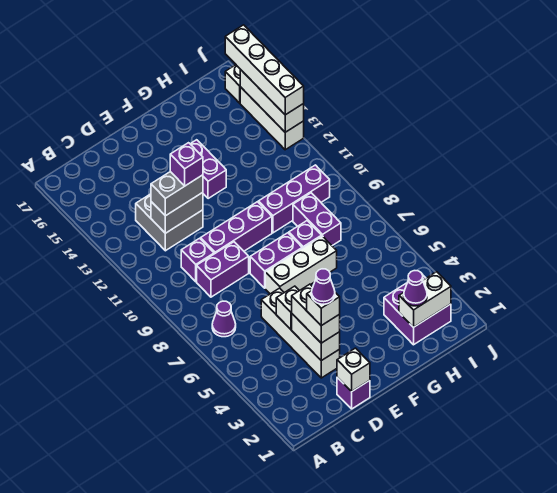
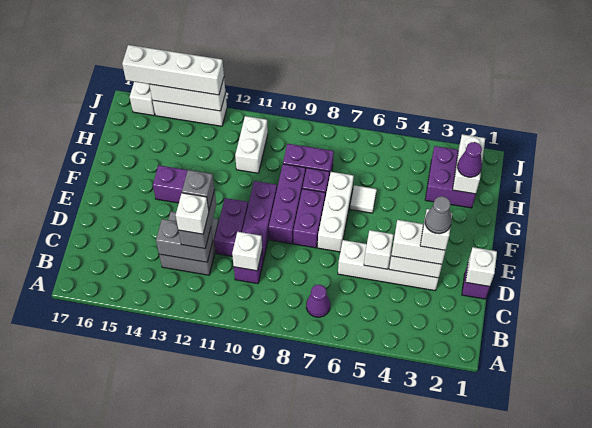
purple 1x2 brick [197,242,249,297] -> purple 1x2 brick moved to [214,198,248,256]
none -> white 1x1 brick [232,232,262,271]
grey 1x2 brick [151,192,203,233] -> grey 1x2 brick turned to [156,219,213,262]
none -> white 1x1 brick [176,193,209,234]
purple 1x1 cone [312,269,335,304] -> grey 1x1 cone [425,196,452,234]
purple 1x1 brick [170,143,203,186] -> grey 1x1 brick [182,170,215,210]
none -> white 1x1 tile [350,185,377,213]
purple 1x3 brick [258,165,330,233] -> purple 1x3 brick moved to [269,164,305,244]
none -> white 1x2 brick [235,116,268,173]

